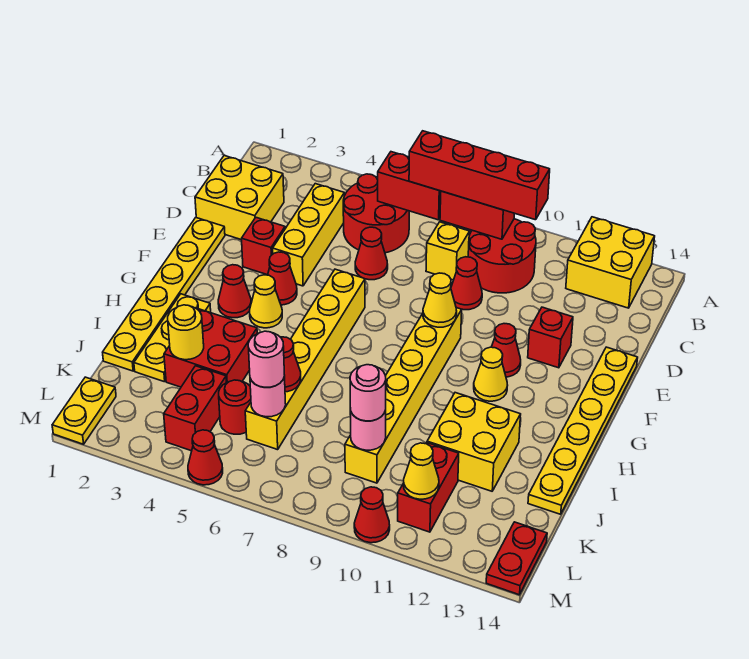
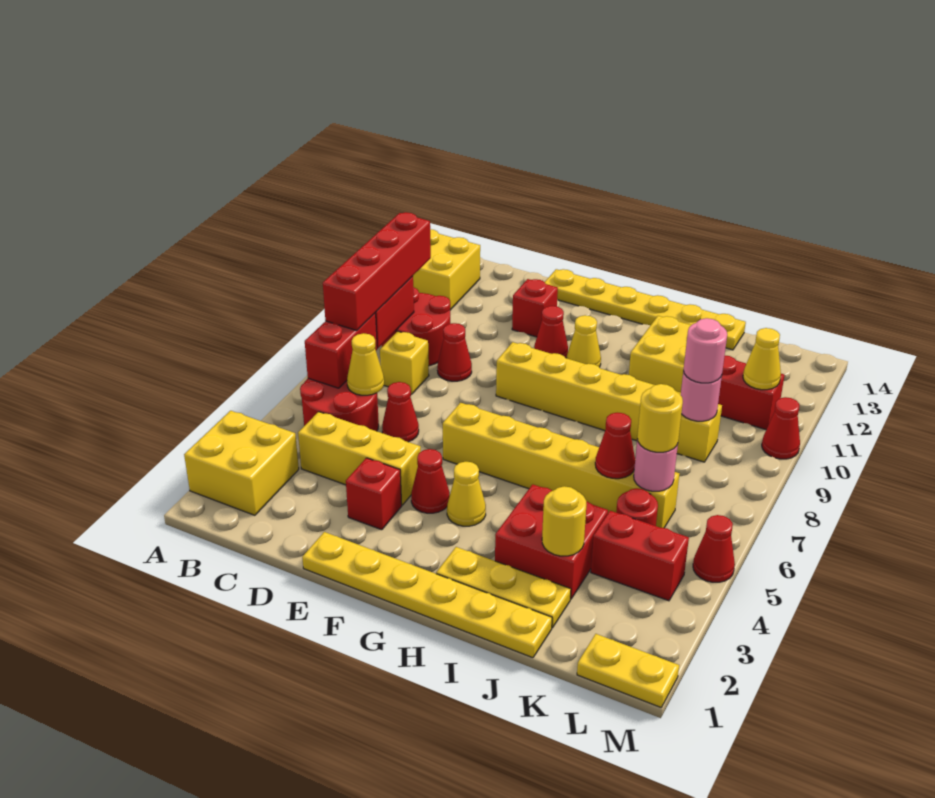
yellow 2x2 brick [195,156,284,240] -> yellow 2x2 brick moved to [184,411,299,515]
yellow 1x1 cone [423,273,457,327] -> yellow 1x1 cone moved to [347,333,384,395]
red 1x1 cone [218,265,251,318] -> none
pink 1x1 round brick [248,331,285,387] -> yellow 1x1 round brick [637,384,683,452]
red 1x2 plate [486,522,547,595] -> none

